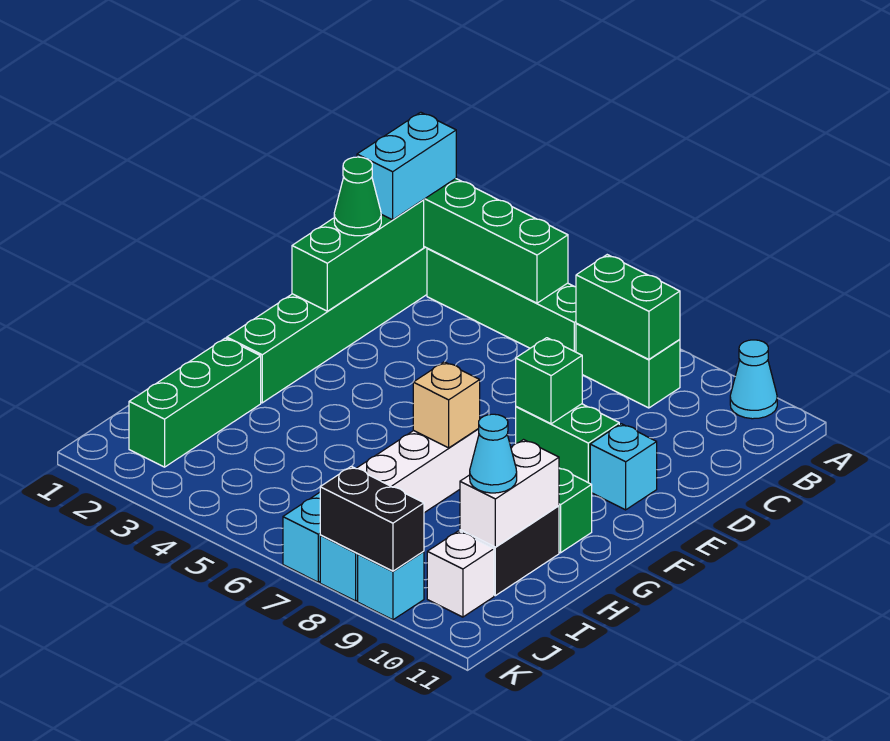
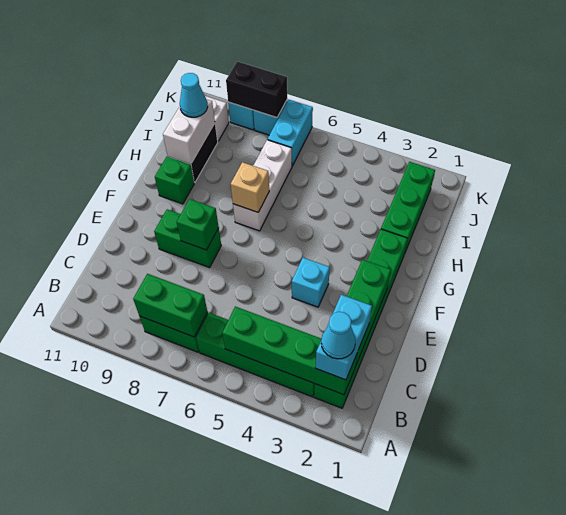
cyan 1x1 cone [730,340,777,419] -> cyan 1x1 cone moved to [321,312,356,359]
green 1x1 cone [334,157,381,236] -> none
cyan 1x1 brick [590,424,657,510] -> cyan 1x1 brick moved to [292,258,330,307]

